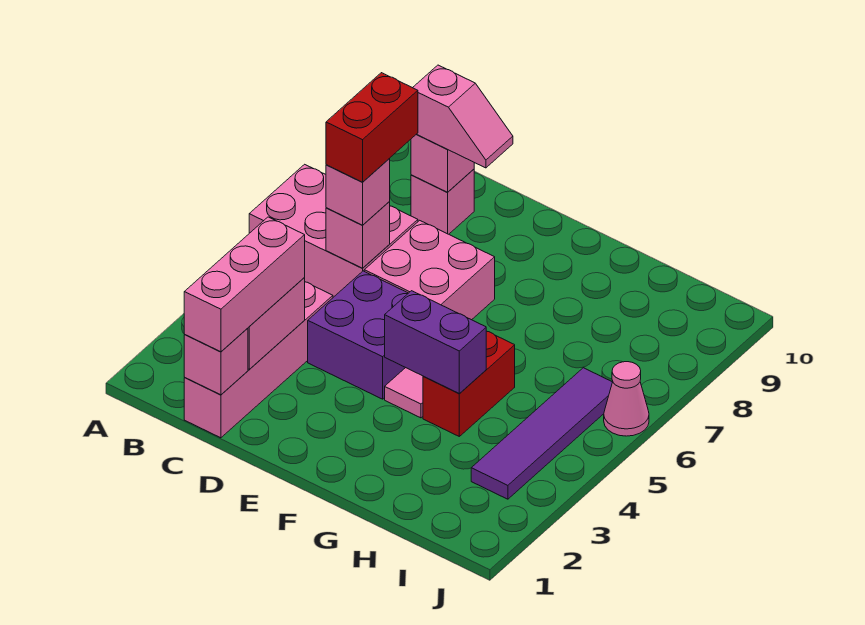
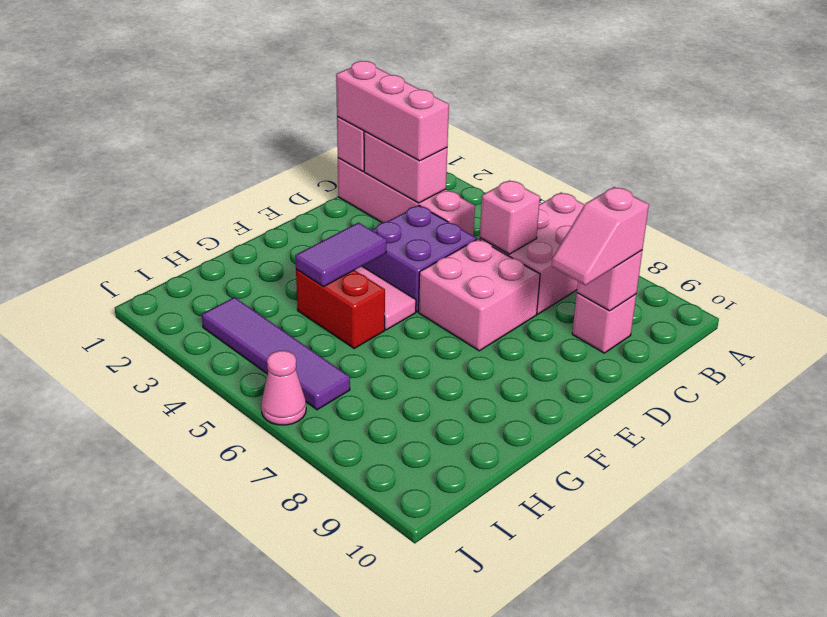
pink 1x1 brick [326,159,390,225] -> none
red 1x2 brick [326,73,418,182] -> none
purple 1x2 brick [385,291,486,394] -> purple 1x2 tile [295,223,387,286]

